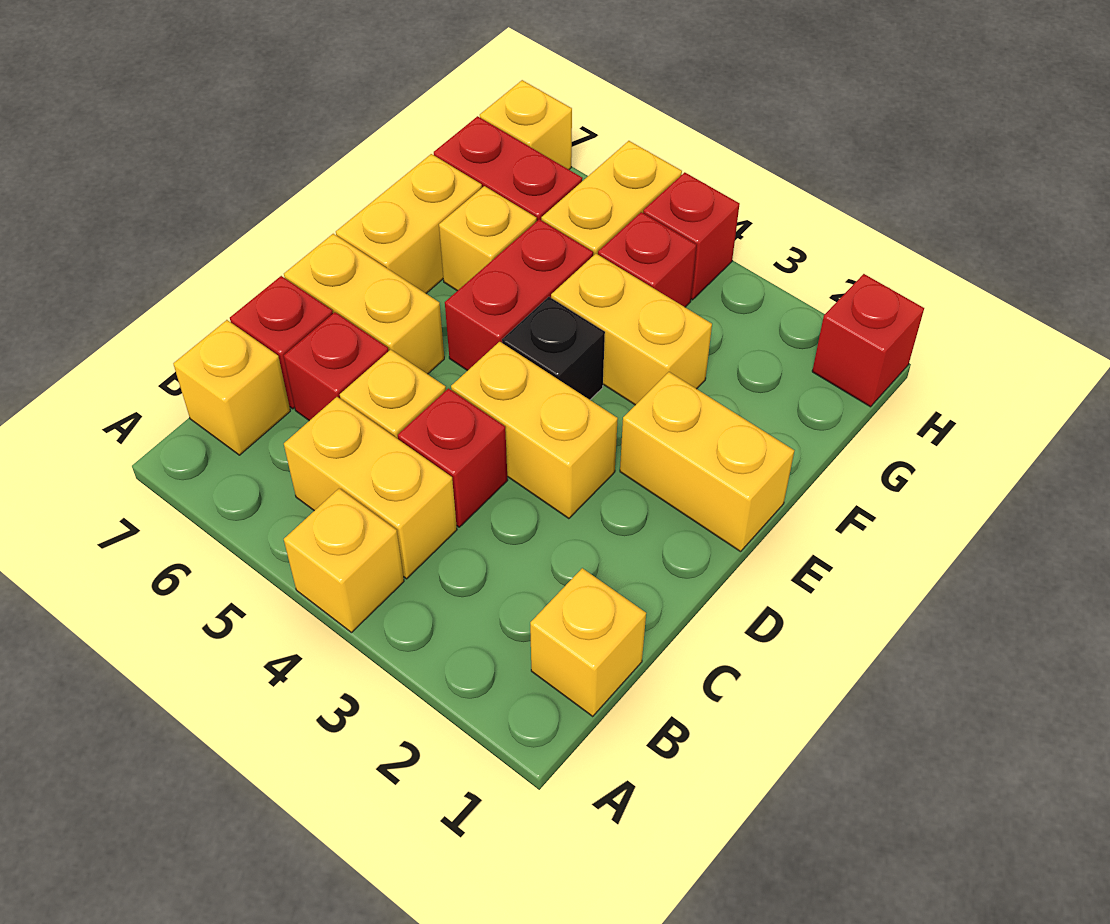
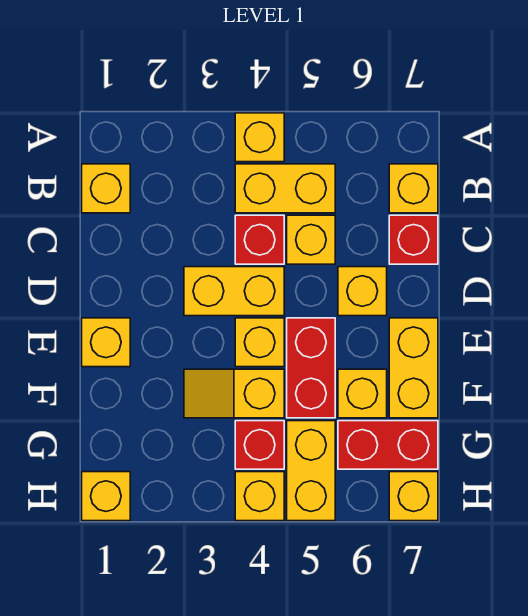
red 1x1 brick [284,312,388,421] -> none
yellow 1x2 brick [284,234,444,374] -> yellow 1x1 brick [338,267,387,316]
yellow 1x2 brick [620,372,794,552] -> yellow 1x1 brick [82,318,130,367]
black 1x1 brick [502,297,605,400] -> yellow 1x1 brick [235,318,284,367]
yellow 1x2 brick [551,254,712,405] -> yellow 1x2 slope [184,369,284,418]
red 1x1 brick [812,274,924,407] -> yellow 1x1 brick [82,472,130,521]
red 1x1 brick [643,172,740,300] -> yellow 1x1 brick [235,472,284,521]

